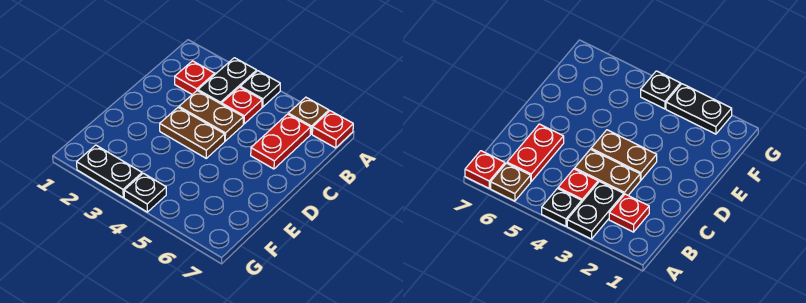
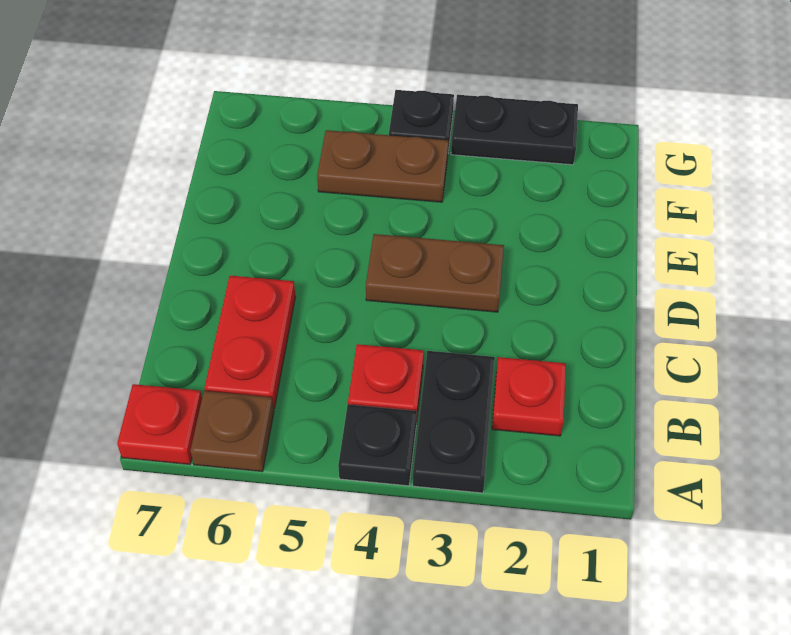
brown 1x2 plate [179,91,243,141] -> brown 1x2 plate moved to [317,130,449,202]

